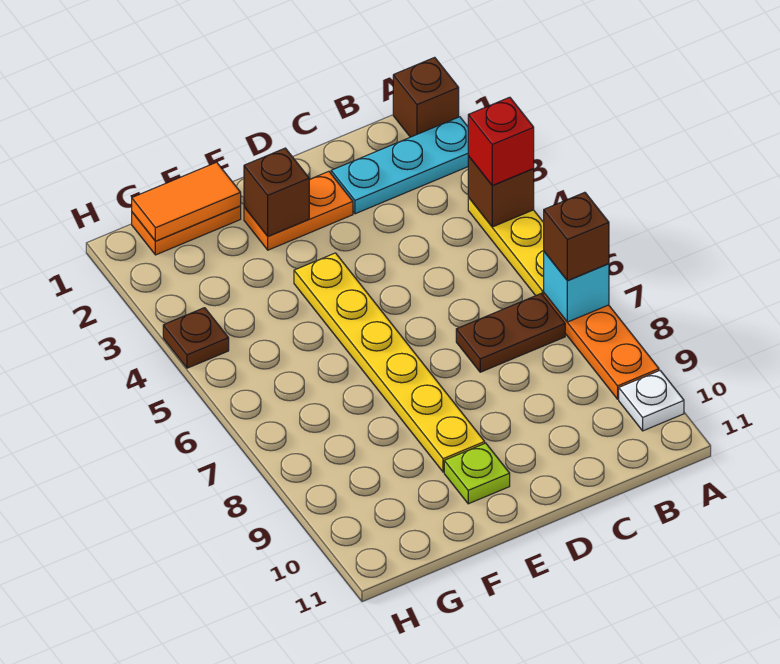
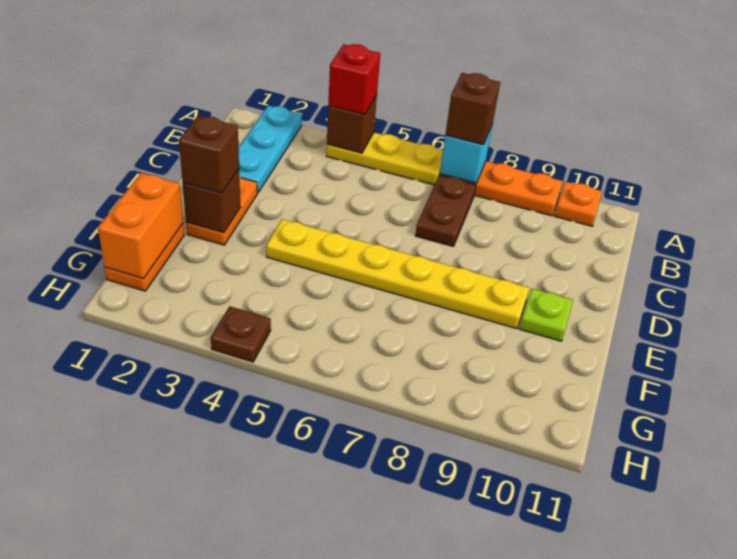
brown 1x1 brick [393,57,459,137] -> brown 1x1 brick moved to [179,115,239,193]
white 1x1 plate [619,371,684,431] -> orange 1x1 plate [555,182,602,226]
orange 1x2 tile [132,162,241,241] -> orange 1x2 brick [98,173,183,278]

